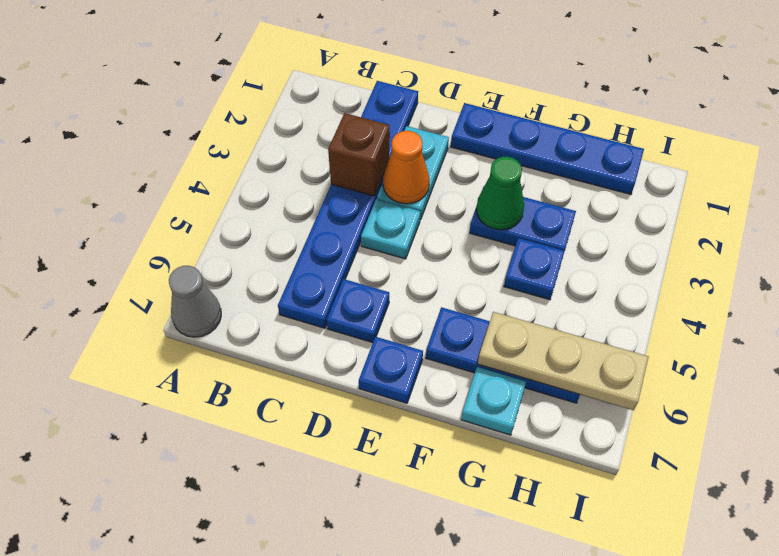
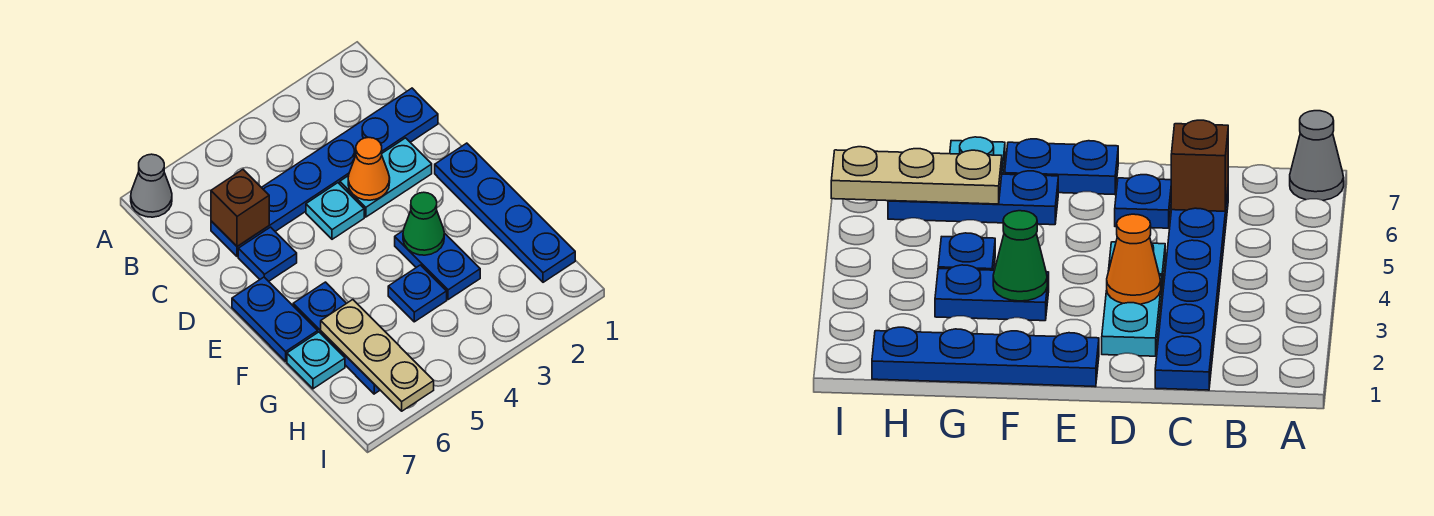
brown 1x1 brick [328,113,389,196] -> brown 1x1 brick moved to [211,170,269,246]
blue 1x1 plate [359,337,423,403] -> blue 1x2 plate [232,277,318,361]

